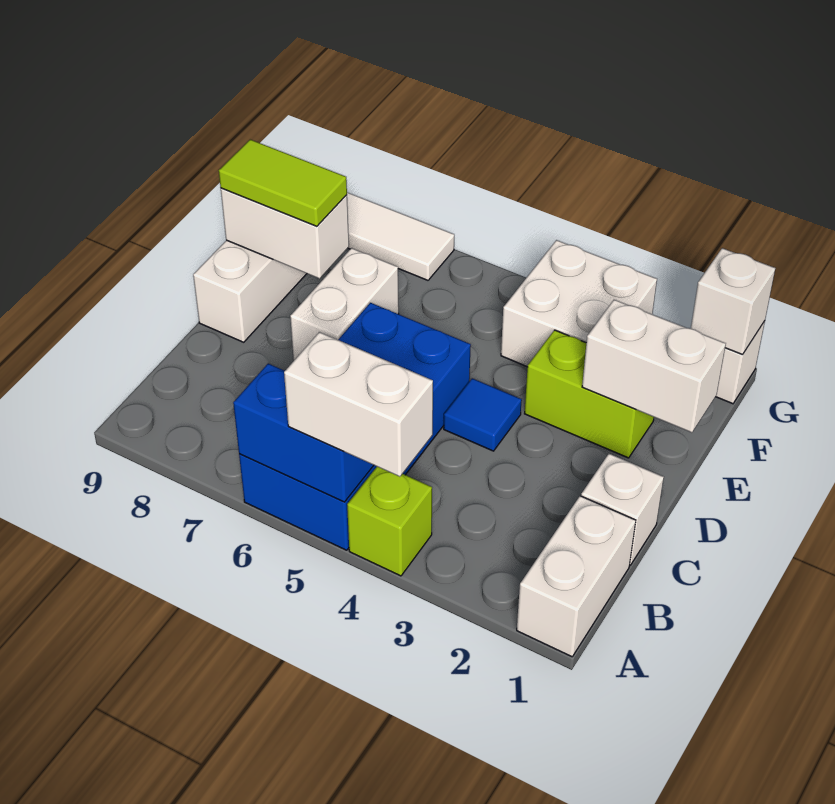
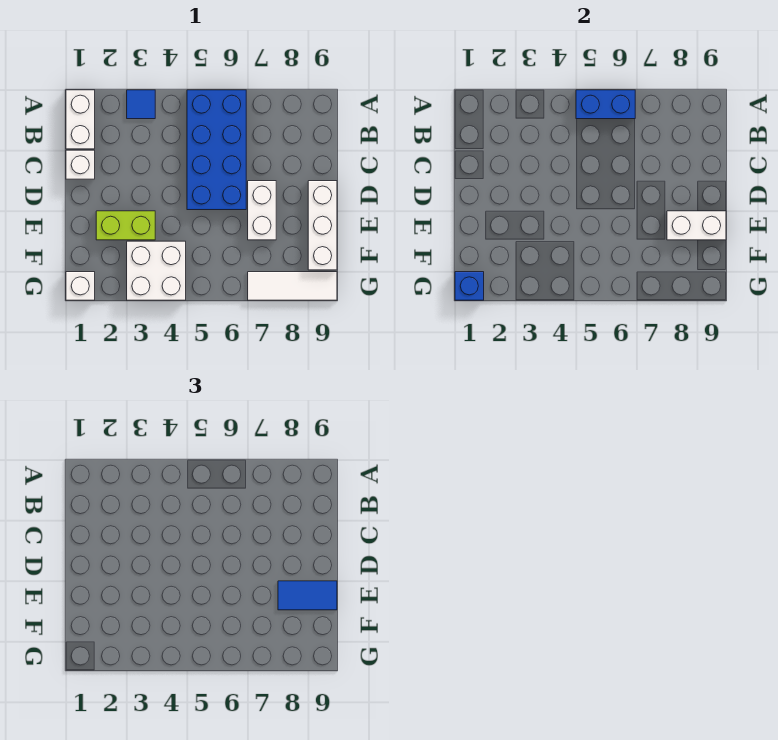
lime 1x1 brick [347,467,432,576] -> none
white 1x2 brick [284,332,433,477] -> none
blue 1x1 tile [444,378,522,451] -> blue 1x1 tile moved to [127,90,155,119]
white 1x2 brick [582,300,726,433] -> none
lime 1x2 tile [219,140,347,226] -> blue 1x2 tile [278,581,337,610]
white 1x1 brick [691,248,775,355] -> blue 1x1 brick [455,272,484,300]

